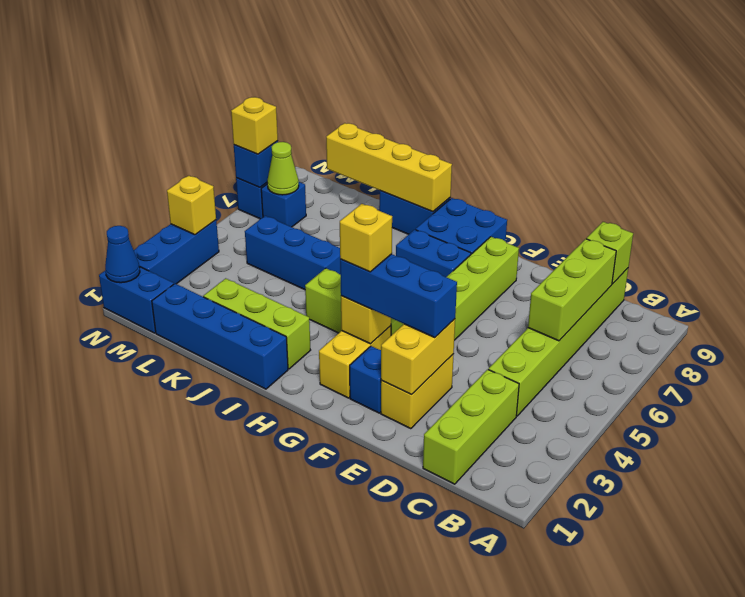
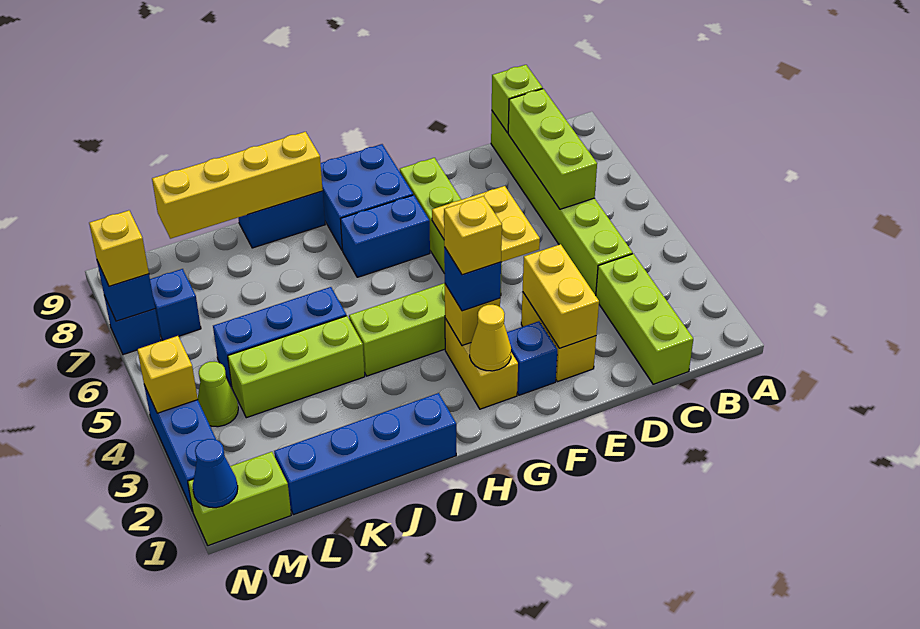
blue 1x3 brick [340,254,457,337] -> blue 1x1 brick [444,247,501,311]
none -> yellow 2x2 plate [432,186,540,262]
none -> yellow 1x1 cone [470,305,511,371]
lime 1x3 brick [203,278,310,369] -> lime 1x3 brick moved to [228,316,365,418]
blue 1x2 brick [99,267,174,333] -> lime 1x2 brick [188,452,291,546]
lime 1x1 cone [267,142,299,195] -> lime 1x1 cone moved to [198,362,238,427]

